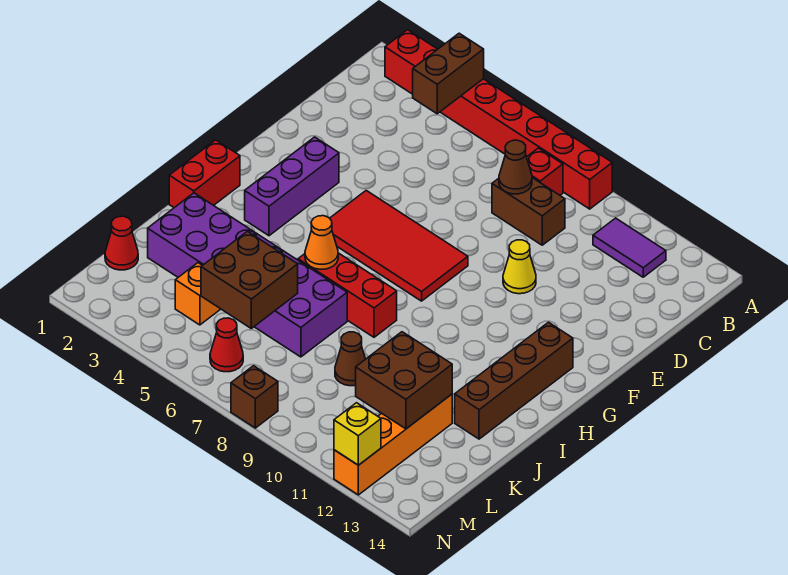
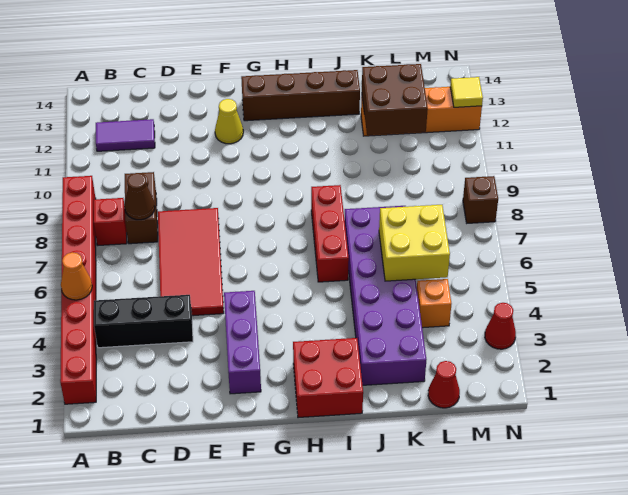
brown 1x2 brick [413,33,484,114] -> none
none -> black 1x3 brick [94,295,193,348]
purple 1x2 tile [593,218,666,277] -> purple 1x2 tile turned to [96,119,155,151]
yellow 1x1 cone [503,240,536,294] -> yellow 1x1 cone moved to [215,99,243,144]
purple 1x3 brick [245,137,339,236] -> purple 1x3 brick turned to [224,291,261,394]
red 2x4 tile [330,191,468,301] -> red 2x4 tile moved to [158,208,224,316]
red 1x2 brick [169,140,240,208] -> red 2x2 brick [293,338,363,418]
orange 1x1 cone [305,216,338,269] -> orange 1x1 cone moved to [61,252,92,300]
brown 2x2 brick [201,231,298,328] -> yellow 2x2 brick [379,205,450,281]
brown 1x1 cone [335,332,365,386] -> none
red 1x1 cone [210,318,243,372] -> red 1x1 cone moved to [485,303,516,349]
yellow 1x1 brick [334,403,381,465] -> yellow 1x1 tile [450,77,483,107]

